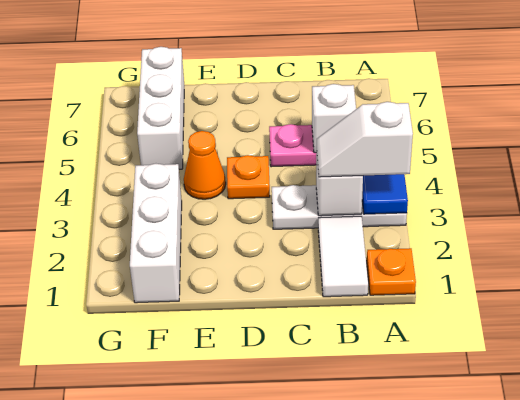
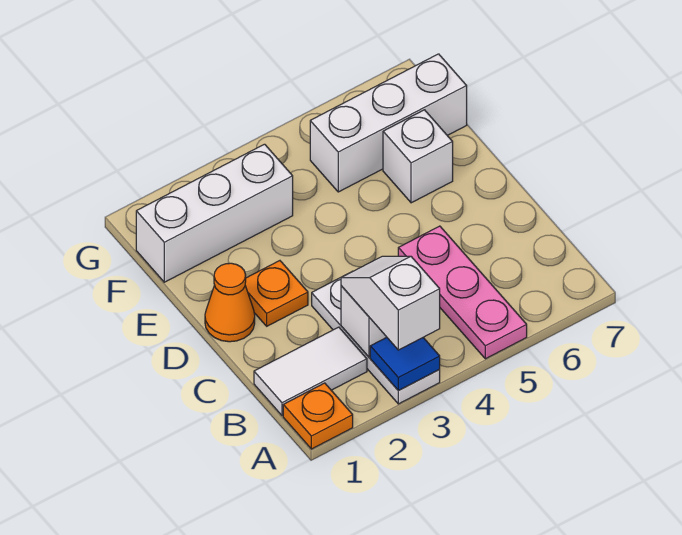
white 1x1 brick [312,84,356,153] -> white 1x1 brick moved to [383,110,453,203]
orange 1x1 plate [227,155,270,199] -> orange 1x1 plate moved to [245,261,308,326]
orange 1x1 cone [184,131,226,199] -> orange 1x1 cone moved to [205,263,255,342]

